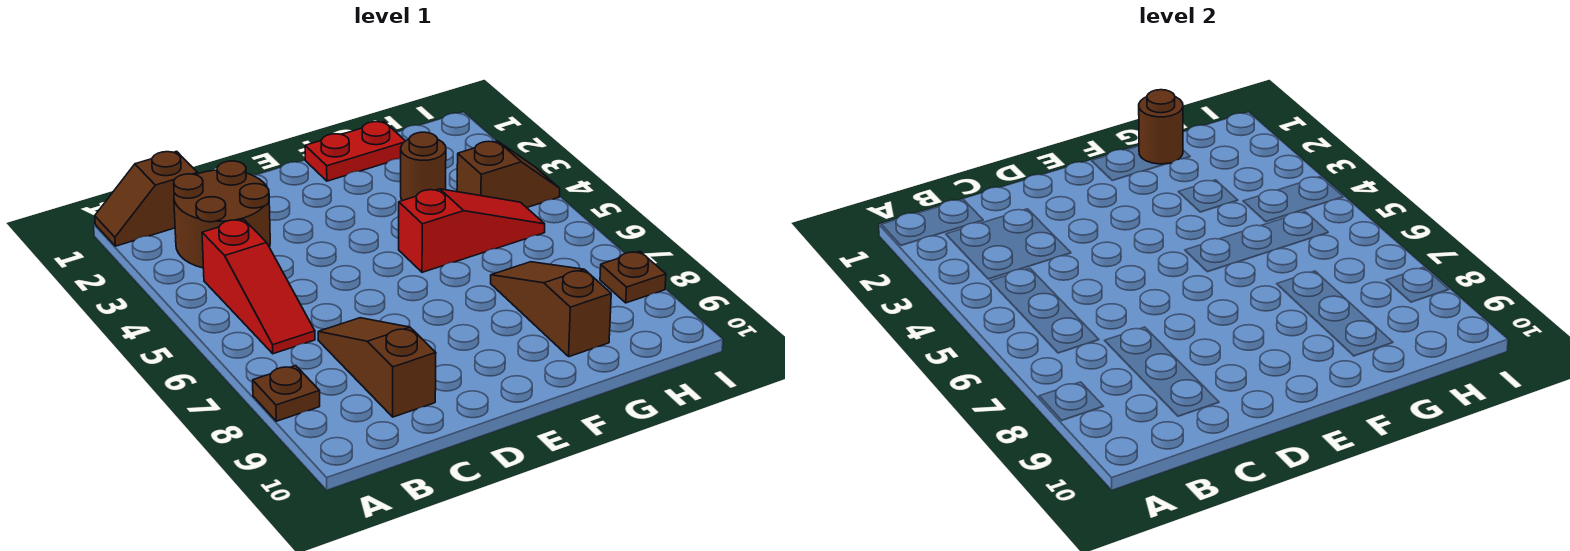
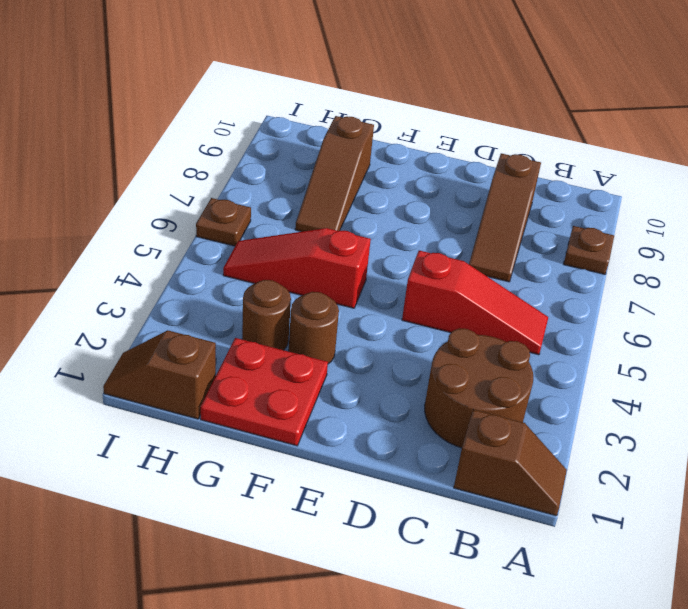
red 1x3 slope [202,219,315,354] -> red 1x3 slope turned to [402,250,548,355]
red 1x2 plate [305,122,405,181] -> red 2x2 plate [201,338,328,446]
brown 1x1 round brick [1139,90,1183,164] -> brown 1x1 round brick moved to [289,292,339,364]
brown 1x2 slope [457,141,560,208] -> brown 1x2 slope moved to [103,331,216,419]
brown 1x1 plate [600,251,666,303] -> brown 1x1 plate moved to [196,198,251,246]

